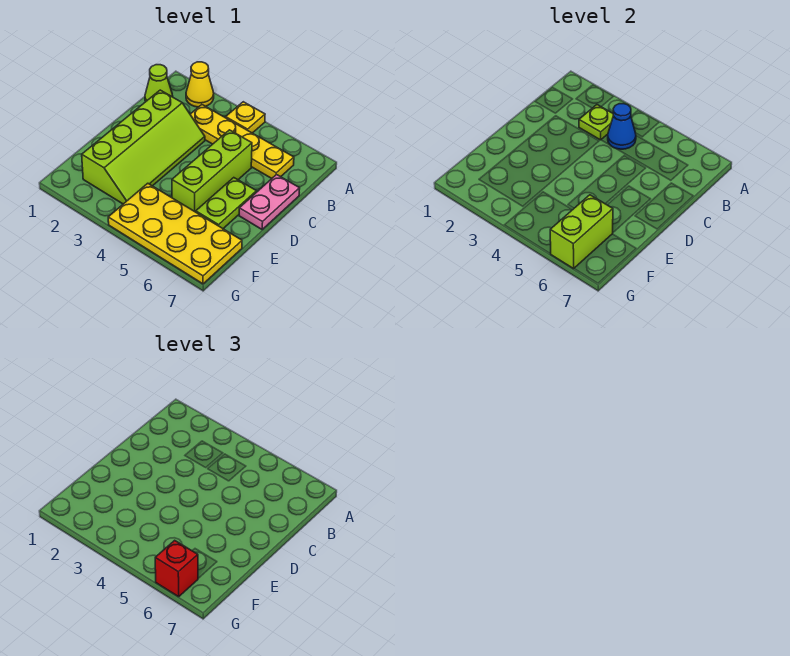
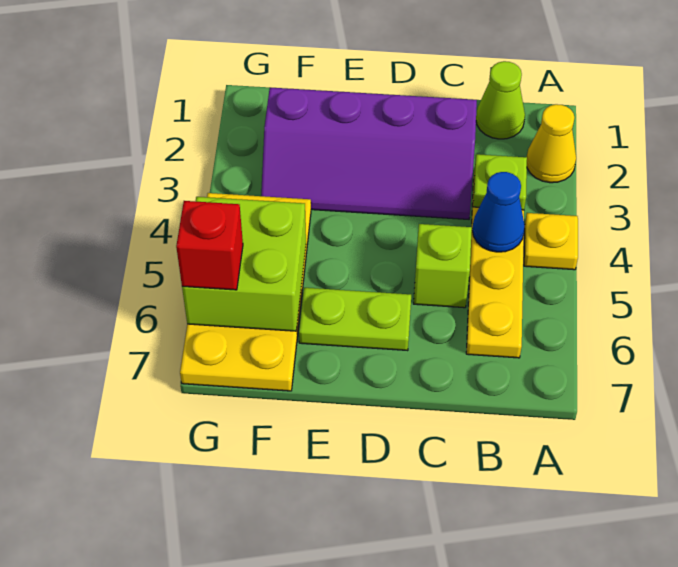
lime 2x4 slope [82,90,205,204] -> purple 2x4 slope [261,88,477,219]
lime 1x3 brick [172,130,252,212] -> lime 1x1 brick [414,224,472,308]
pink 1x2 plate [239,174,300,229] -> none
lime 1x2 brick [550,195,613,269] -> lime 2x2 brick [182,197,306,331]

